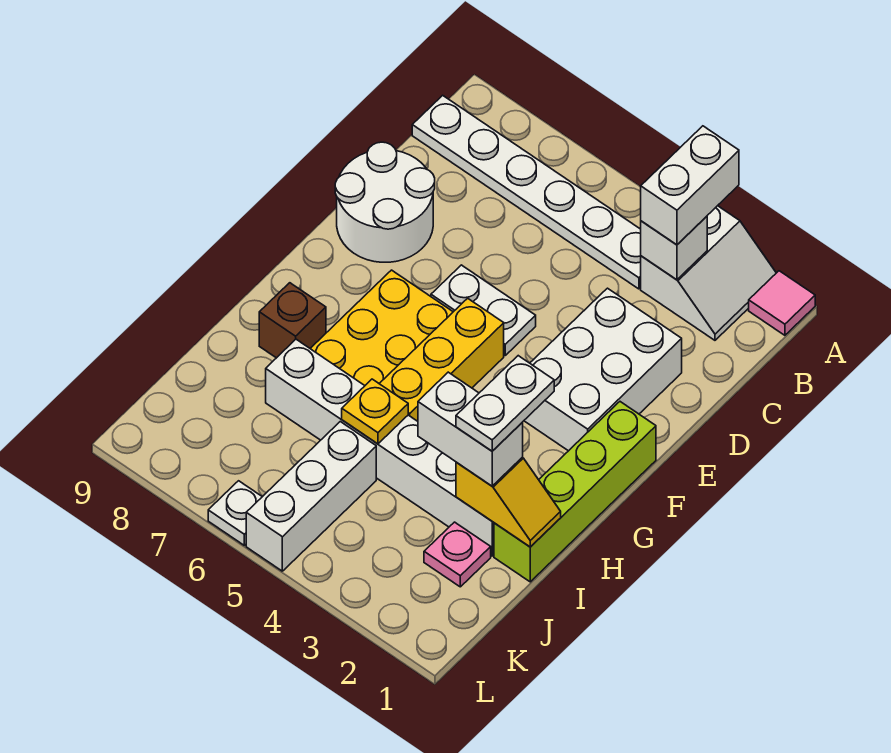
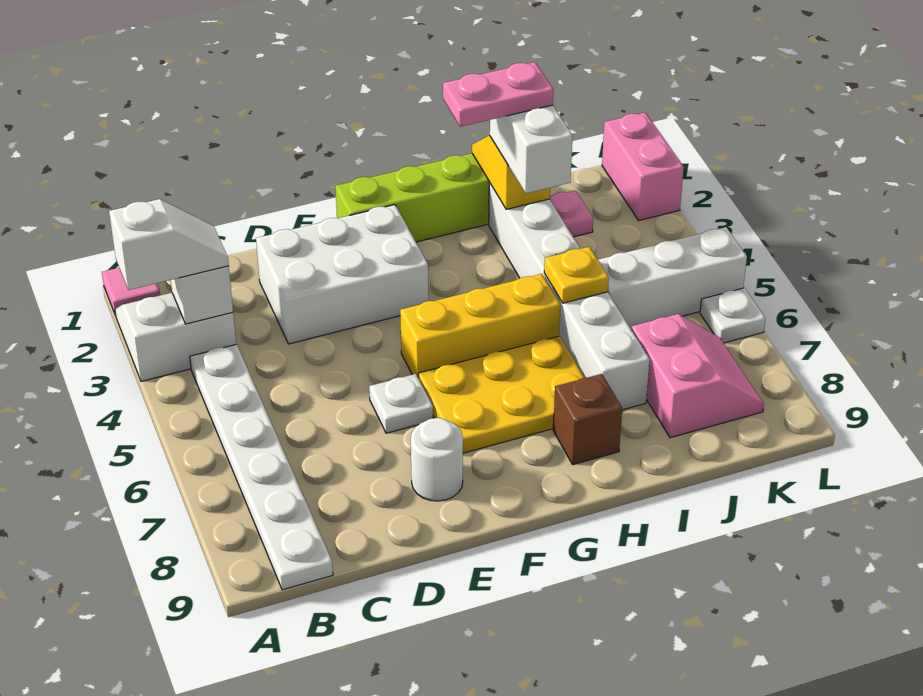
white 1x2 brick [641,126,739,245] -> white 1x2 slope [109,199,229,290]
white 2x2 round brick [335,142,435,262] -> white 1x1 round brick [411,418,463,501]
white 1x2 plate [431,265,536,355] -> white 1x1 plate [369,374,433,433]
white 1x2 plate [456,356,554,451] -> pink 1x2 plate [443,62,554,127]
none -> pink 2x2 slope [631,314,764,438]
none -> pink 1x2 brick [602,112,684,220]

